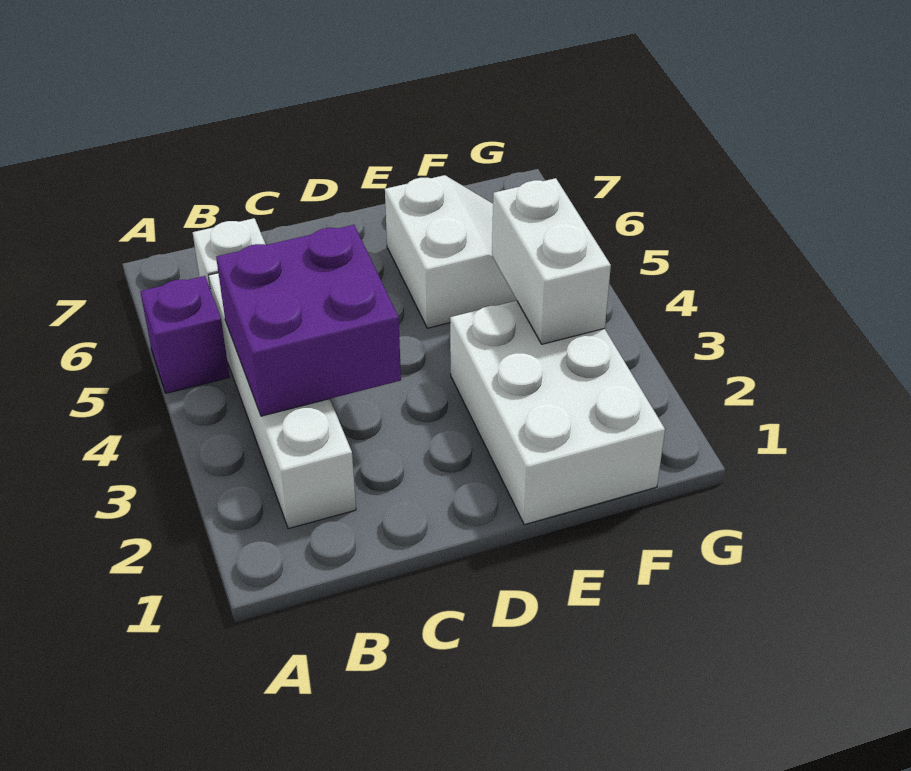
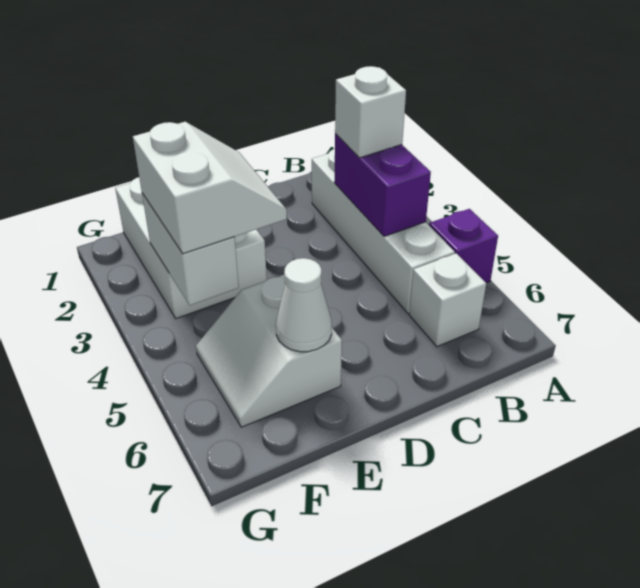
purple 2x2 brick [216,225,401,416] -> purple 1x2 brick [334,134,431,236]
none -> white 1x1 brick [335,66,406,158]
none -> white 2x2 slope [133,122,287,254]
none -> white 1x1 cone [276,258,332,352]

